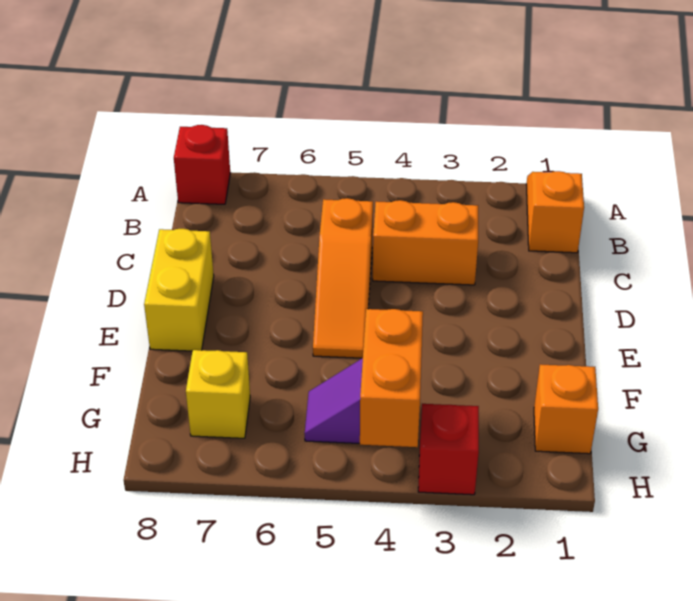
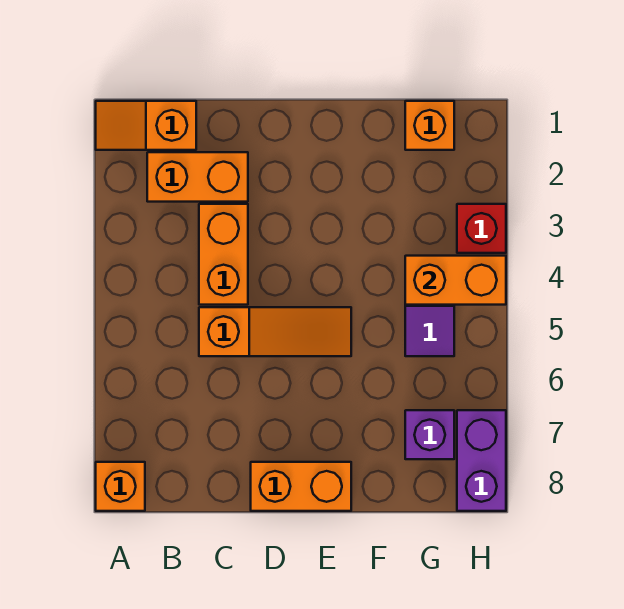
red 1x1 brick [174,125,230,204] -> orange 1x1 brick [96,462,145,511]
none -> orange 1x2 brick [147,152,248,202]
yellow 1x2 brick [144,229,214,351] -> orange 1x2 brick [251,462,351,511]
yellow 1x1 brick [186,350,250,438] -> purple 1x1 brick [405,410,454,459]
none -> purple 1x2 brick [457,410,506,511]

